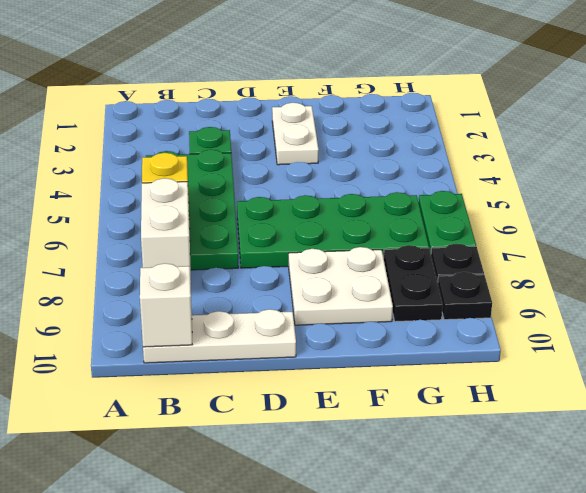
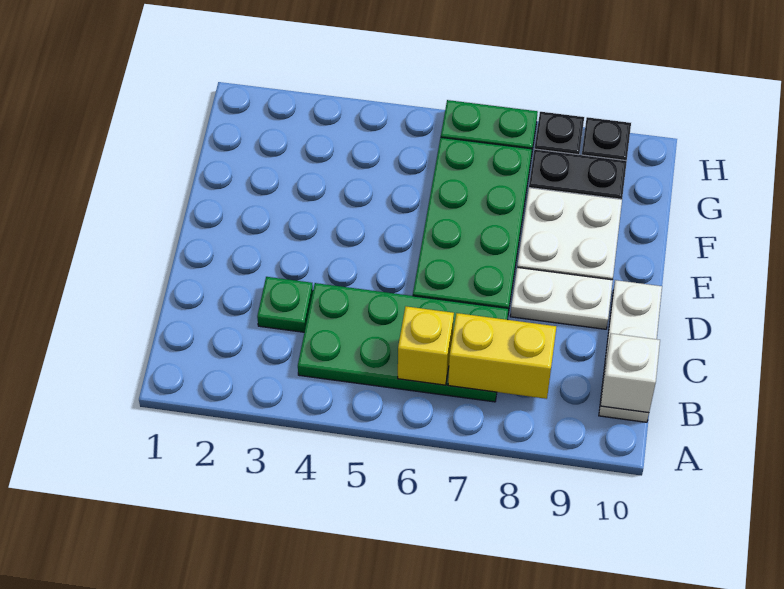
white 1x2 brick [141,178,191,283] -> yellow 1x2 brick [448,313,556,399]
white 1x2 plate [272,103,319,165] -> white 1x2 plate moved to [510,267,613,329]

